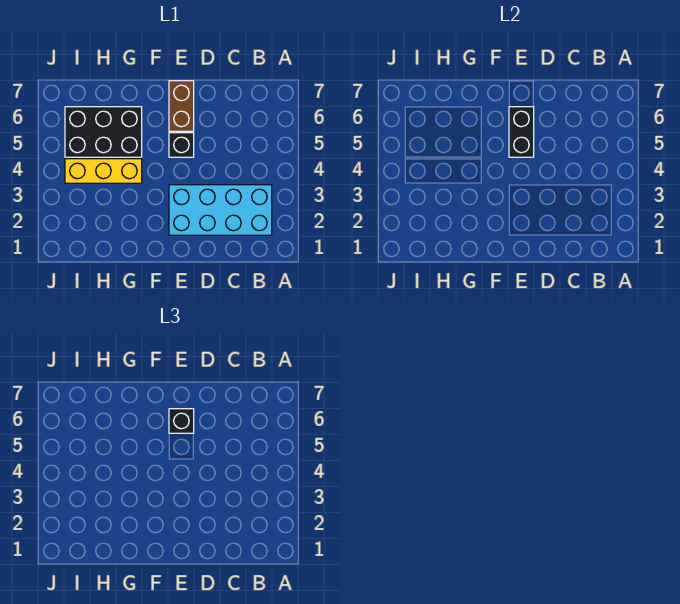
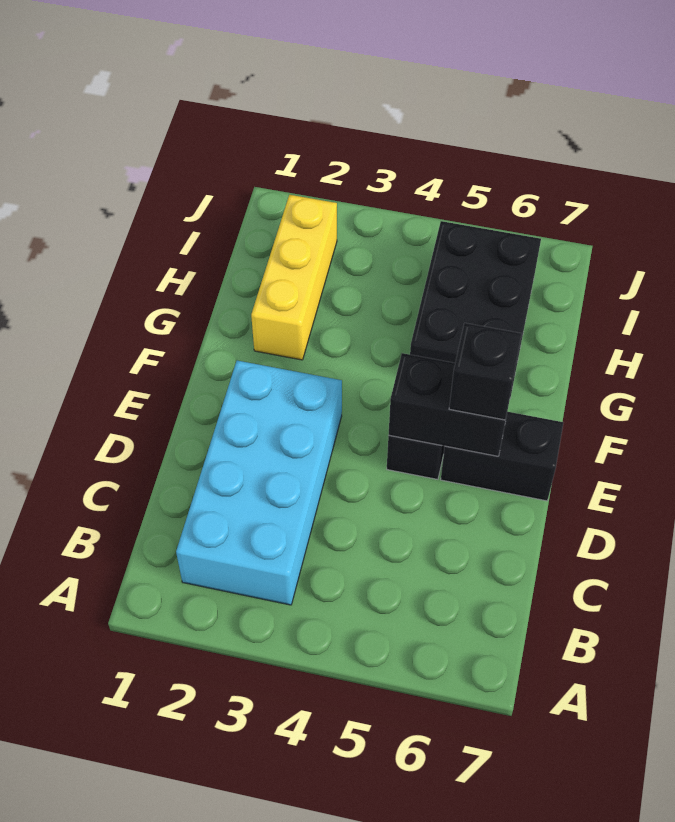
brown 1x2 brick [169,81,194,131] -> black 1x2 brick [441,412,563,501]
yellow 1x3 brick [65,159,142,183] -> yellow 1x3 brick moved to [251,195,337,360]

